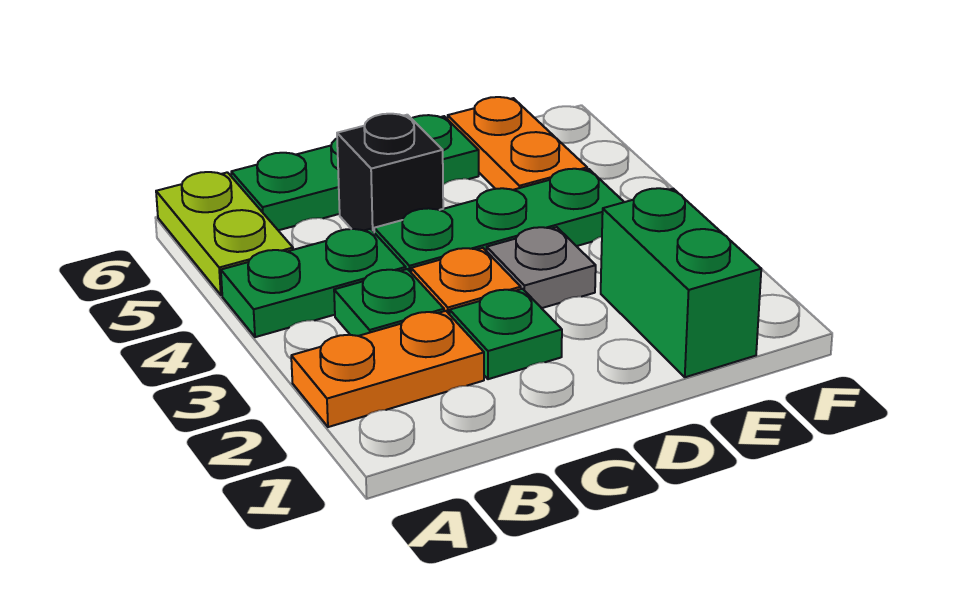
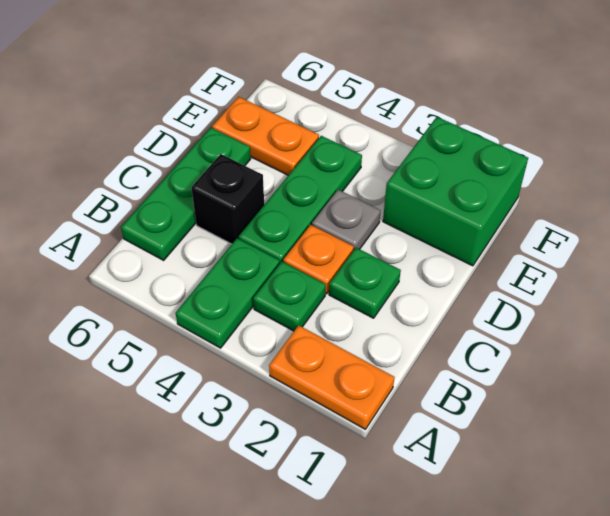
orange 1x2 plate [291,311,484,427] -> orange 1x2 plate turned to [269,325,394,429]
lime 1x2 plate [156,172,293,295] -> none
green 1x2 brick [601,188,761,377] -> green 2x2 brick [383,117,528,266]

